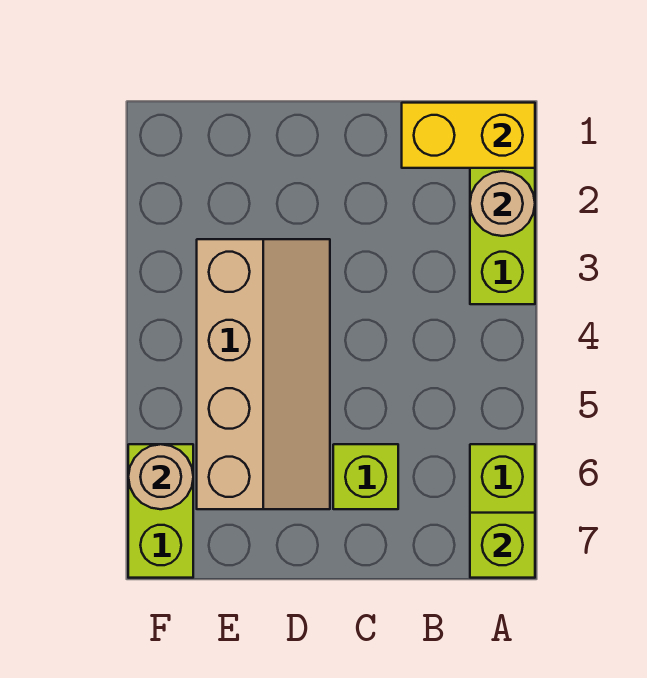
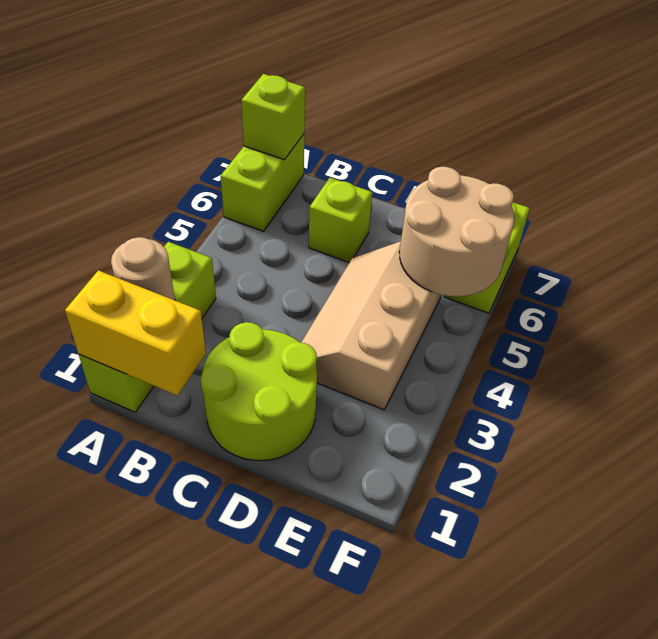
none -> lime 2x2 round brick [201,322,317,461]
tan 2x4 slope [197,239,330,509] -> tan 2x3 slope [301,241,441,410]
tan 1x1 round brick [128,444,193,509] -> tan 2x2 round brick [399,167,514,296]

